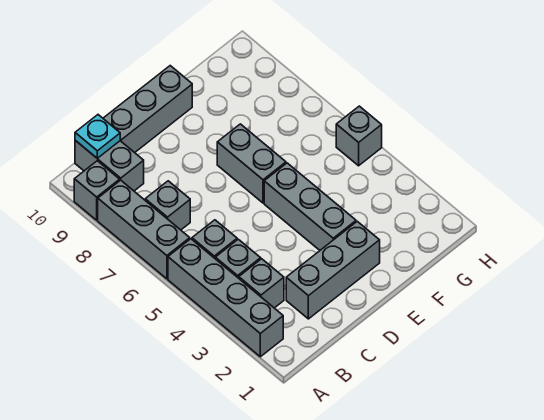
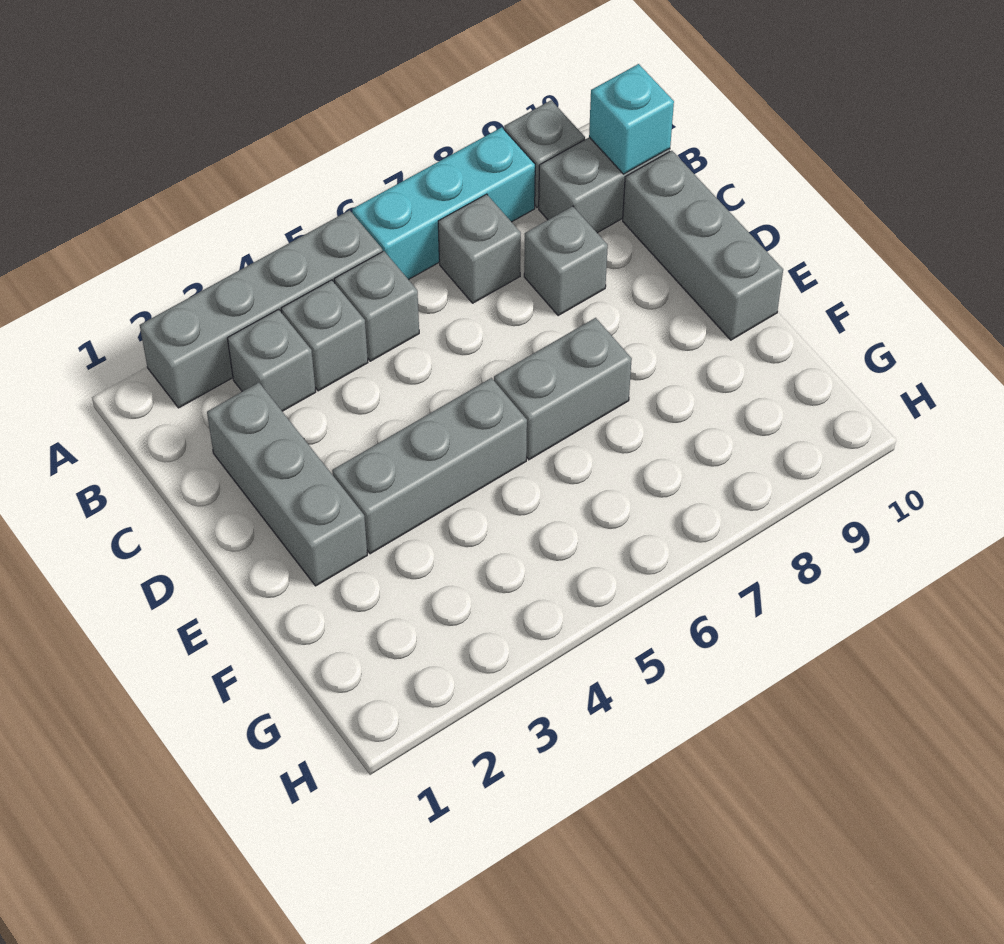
grey 1x3 brick [98,180,190,279] -> cyan 1x3 brick [352,127,535,280]
cyan 1x1 plate [75,115,120,158] -> cyan 1x1 brick [589,64,674,174]
grey 1x1 brick [336,106,382,166] -> grey 1x1 brick moved to [524,206,608,316]

